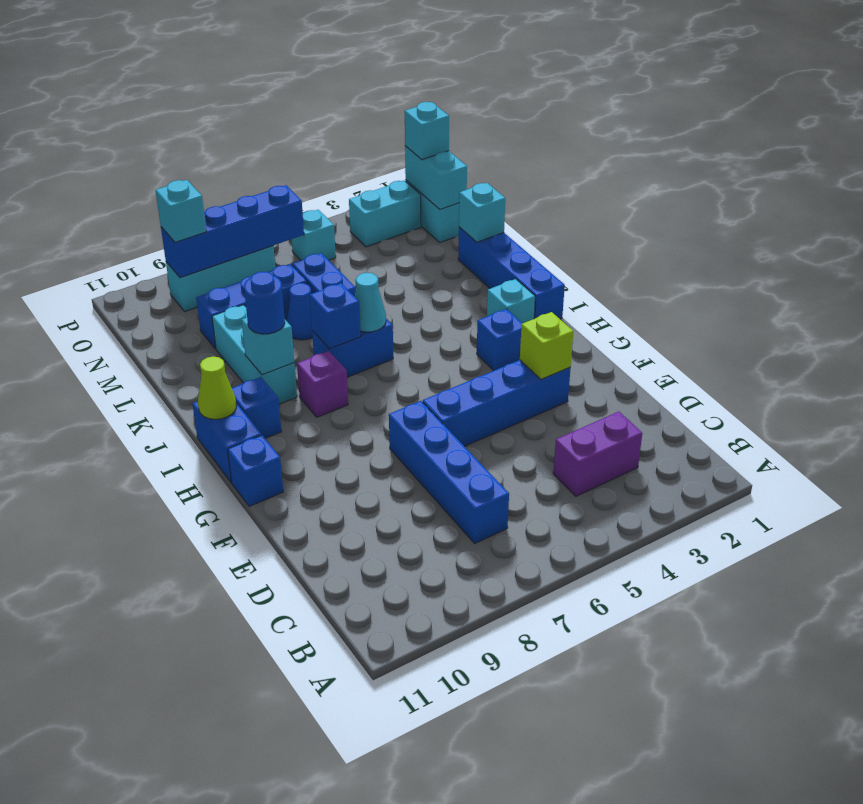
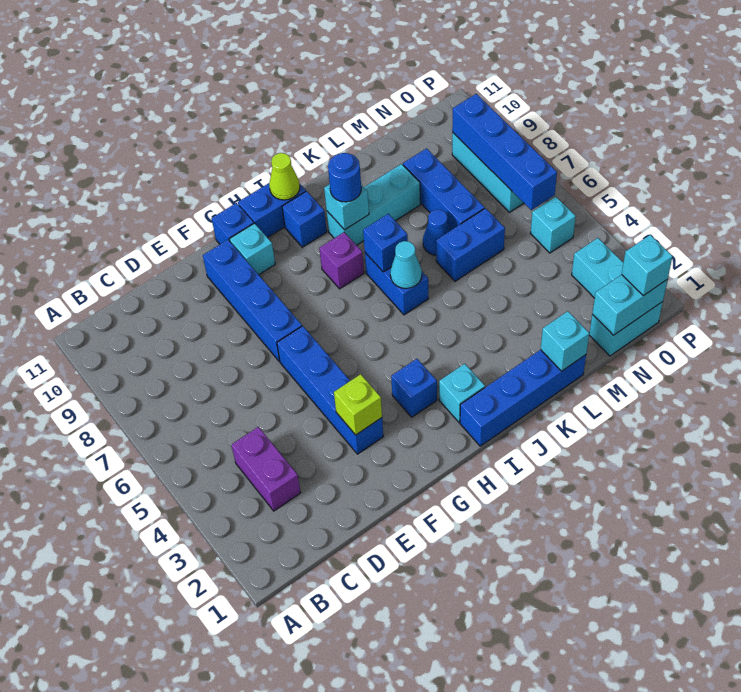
blue 1x4 brick [389,401,509,543] -> blue 1x4 brick turned to [203,240,302,361]
cyan 1x1 brick [156,180,206,242] -> cyan 1x1 brick moved to [229,223,275,275]

